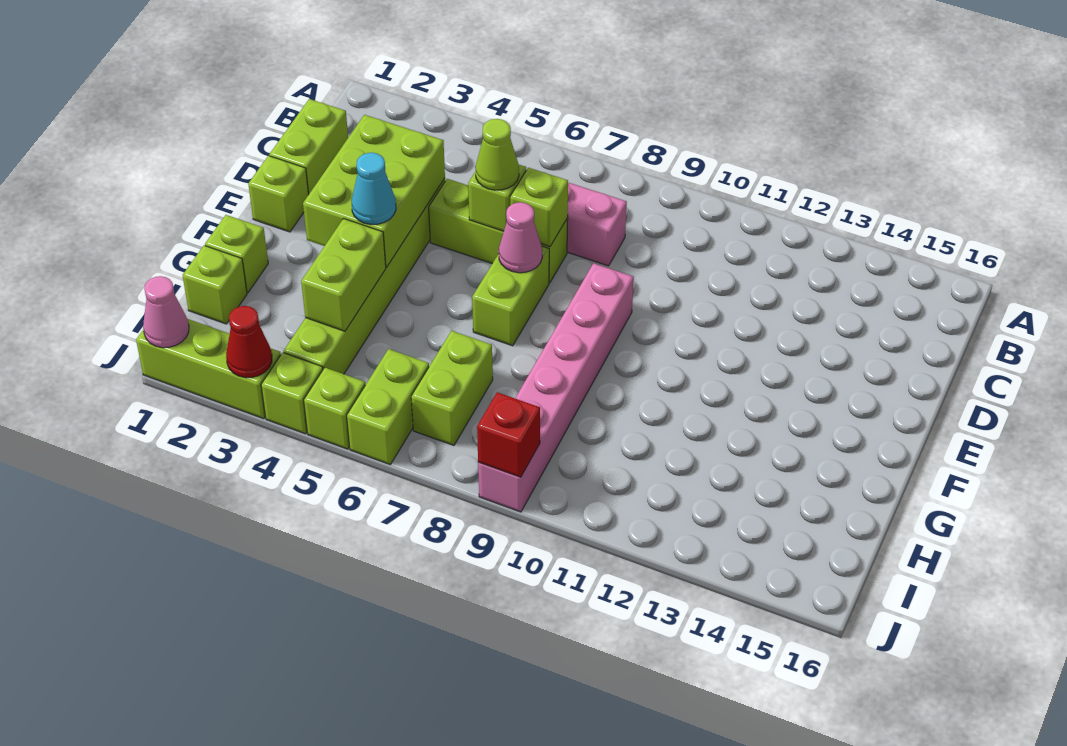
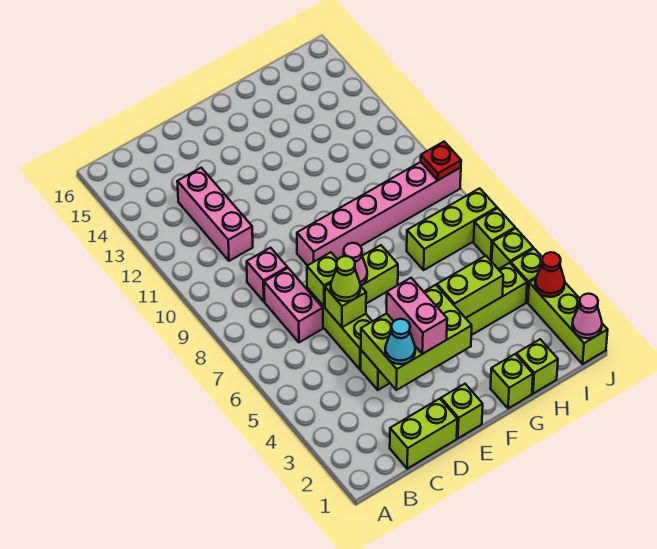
none -> pink 1x1 brick [247,248,287,301]
none -> pink 1x3 brick [177,168,253,261]
none -> pink 1x2 brick [387,278,447,354]
cyan 1x1 cone [352,153,396,224] -> cyan 1x1 cone moved to [385,319,415,364]
lime 1x2 brick [411,331,493,445] -> lime 1x3 brick [407,188,497,270]
lime 1x2 brick [347,349,429,464] -> lime 1x1 brick [474,208,515,262]
red 1x1 brick [477,392,540,477] -> red 1x1 plate [421,142,461,180]

